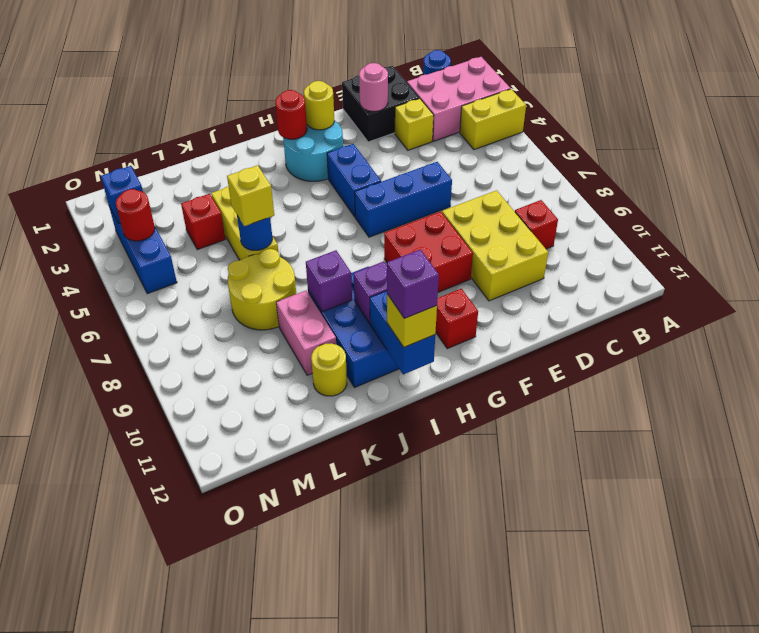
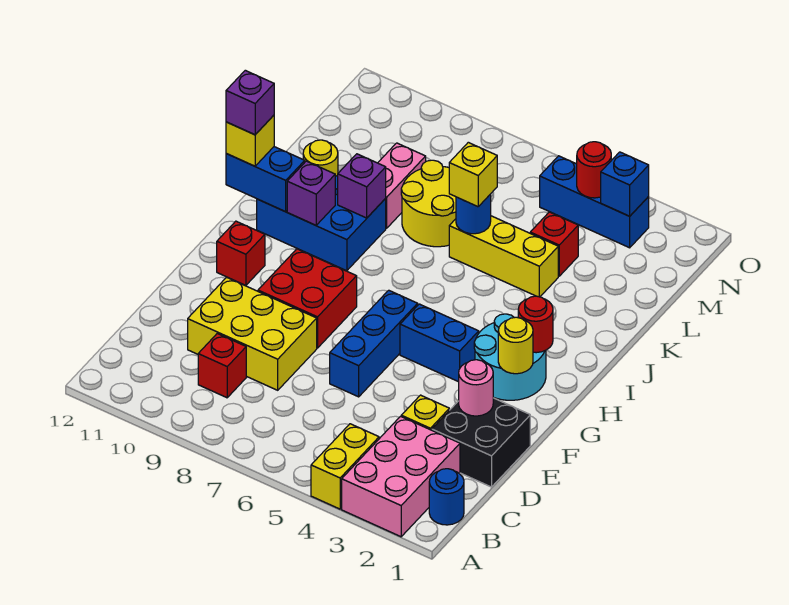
pink 1x2 brick [276,291,336,375] -> pink 1x2 brick turned to [378,143,426,228]

